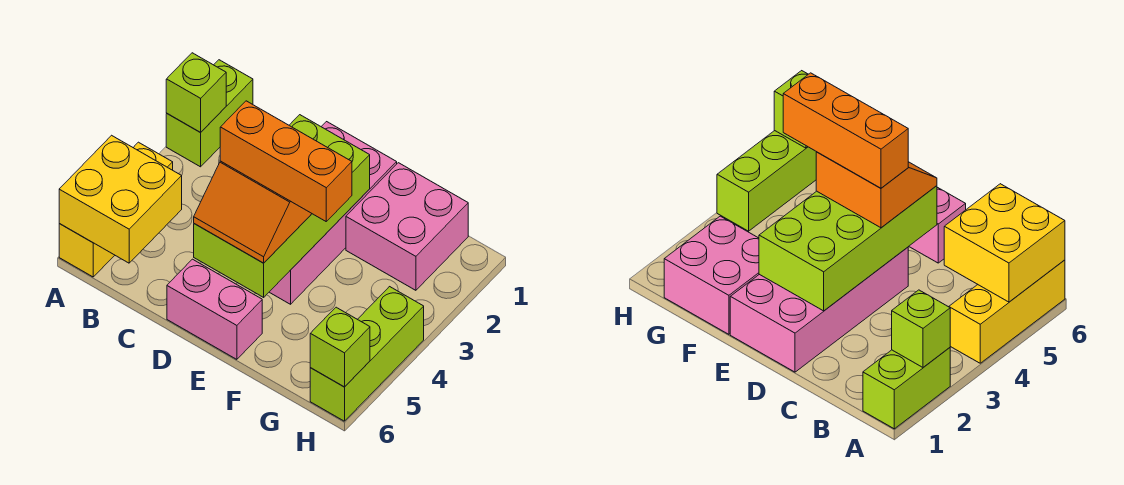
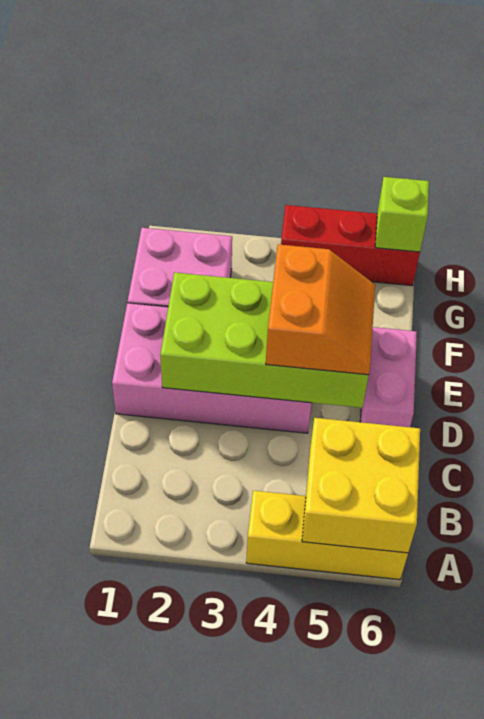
lime 1x2 brick [166,60,253,167] -> none
lime 1x1 brick [166,53,226,132] -> none
orange 1x3 brick [220,101,352,221] -> none
lime 1x3 brick [310,287,424,421] -> red 1x3 brick [281,205,420,286]

